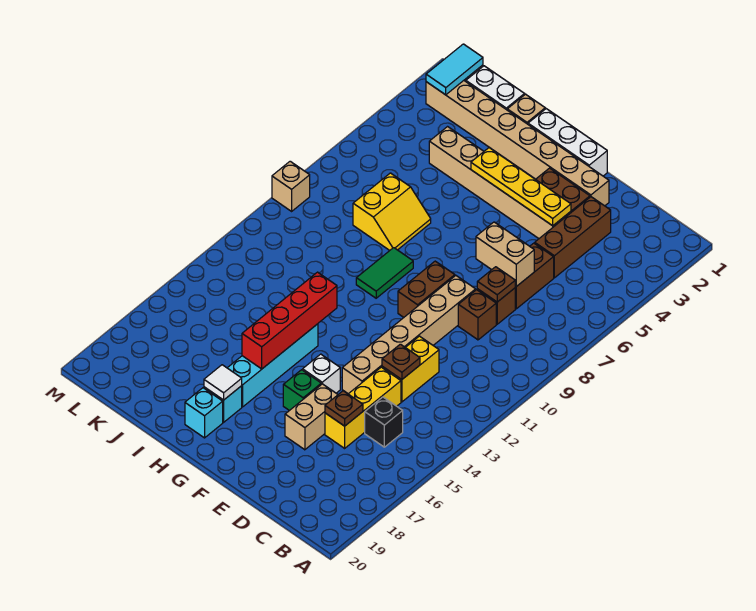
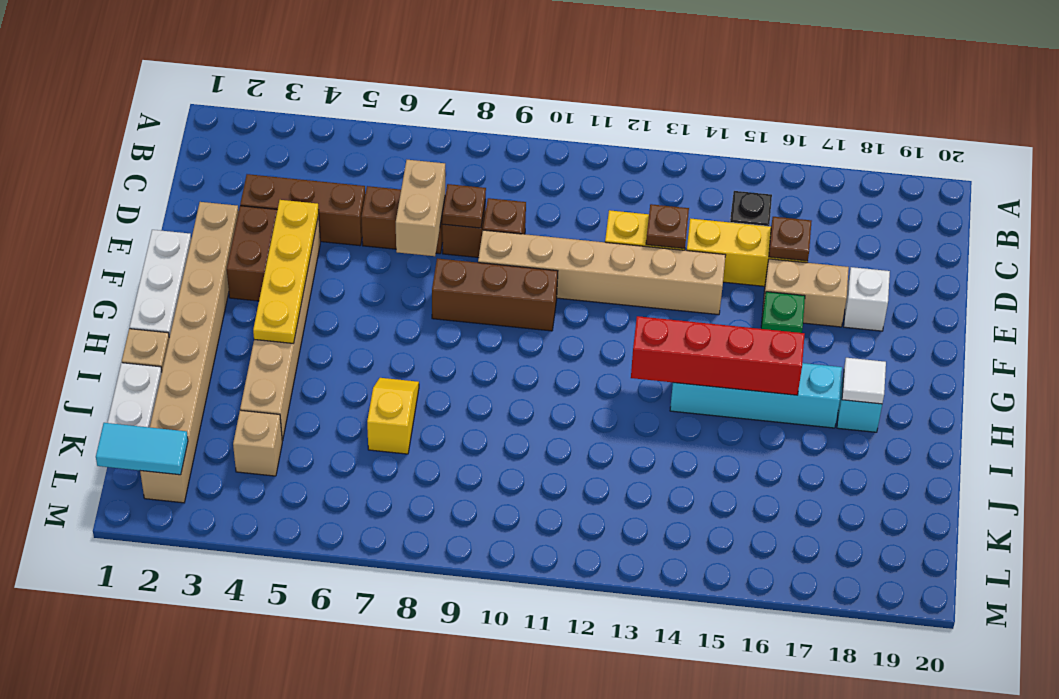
brown 1x2 brick [398,261,455,317] -> brown 1x3 brick [432,258,558,331]
white 1x1 brick [303,354,340,393] -> white 1x1 brick moved to [844,267,890,331]
green 1x2 tile [356,248,413,298] -> none
cyan 1x1 brick [185,388,223,438] -> none
yellow 2x2 slope [353,173,431,251] -> yellow 1x2 slope [367,378,419,454]
tan 1x1 brick [272,161,310,211] -> tan 1x1 brick moved to [233,410,282,476]

